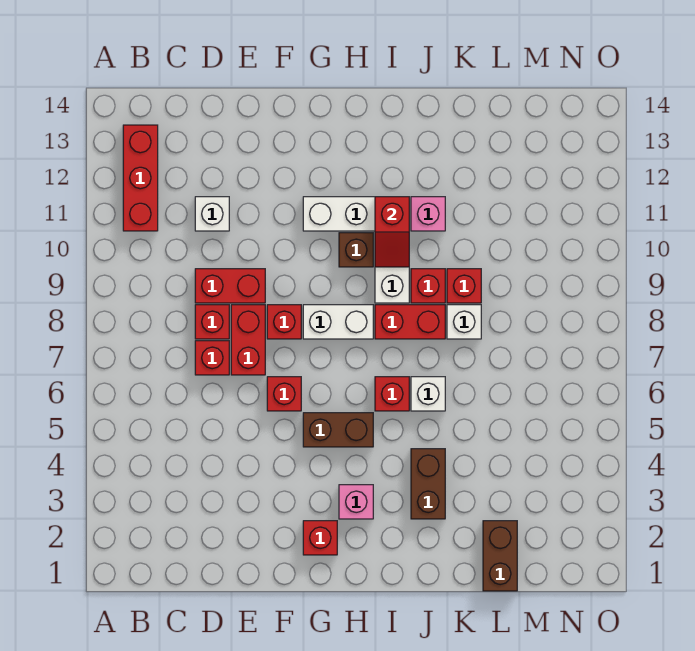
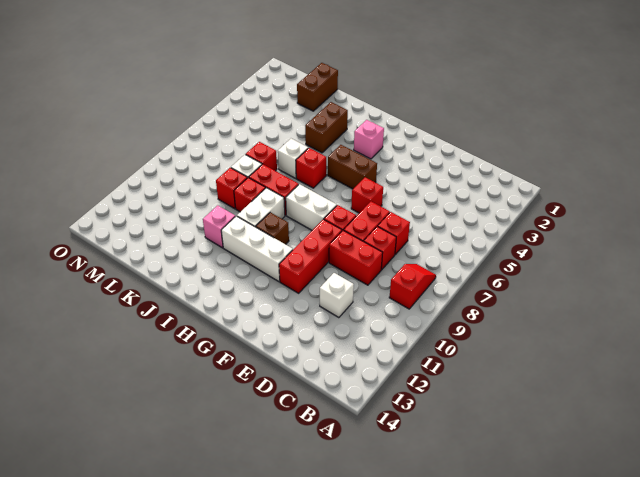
red 1x3 brick [123,125,158,231] -> red 1x3 brick moved to [279,219,342,293]
red 1x1 brick [303,521,337,555] -> red 1x1 brick moved to [246,142,277,171]
red 1x2 slope [375,197,409,267] -> red 1x2 slope moved to [389,264,436,309]

